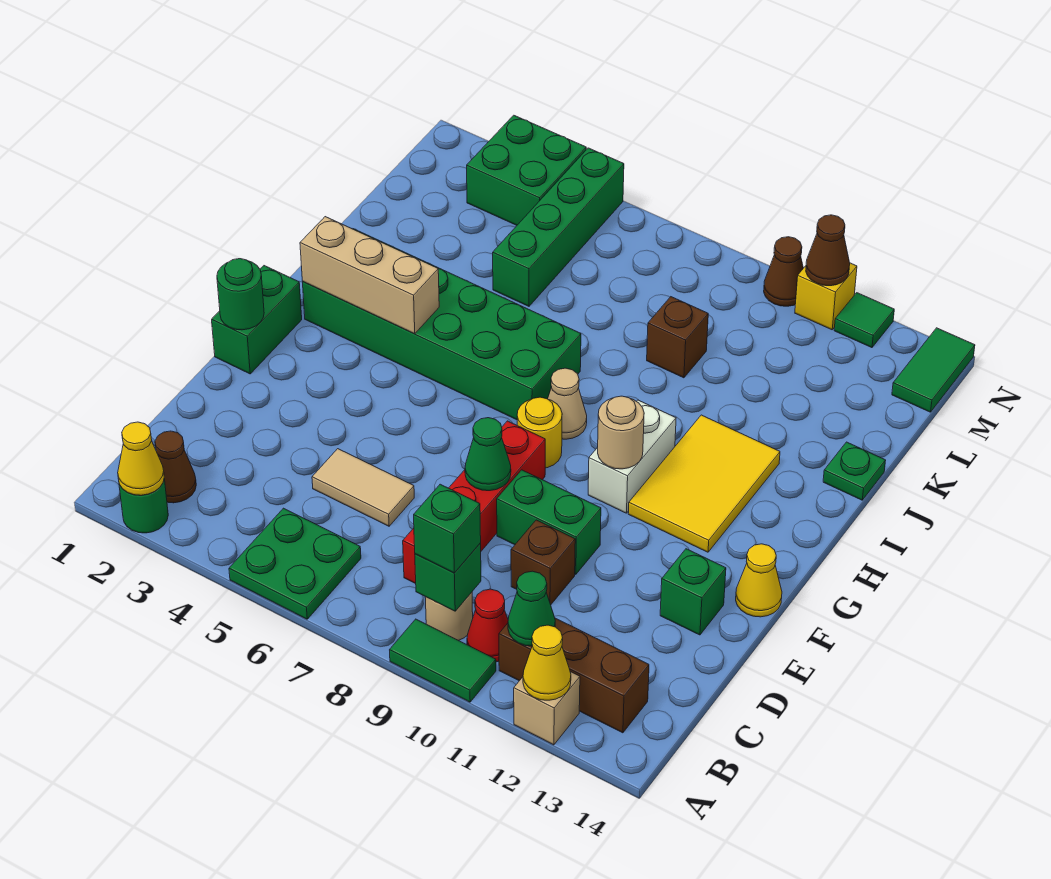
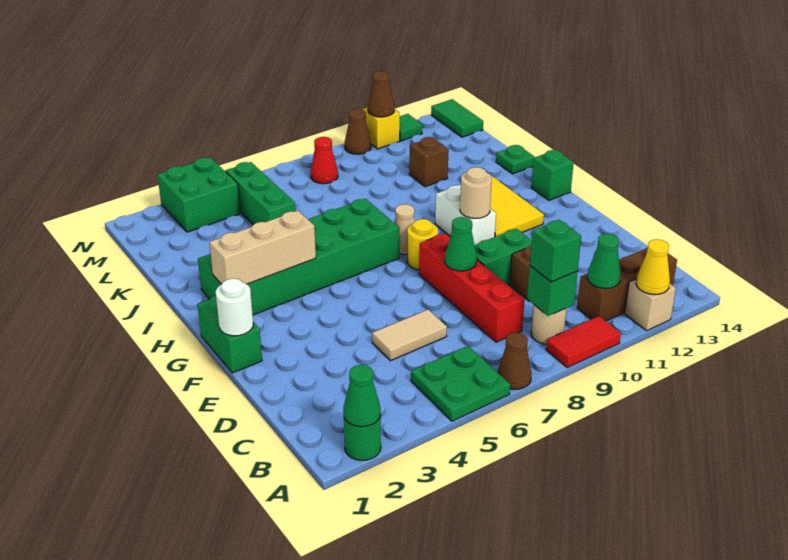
yellow 1x1 cone [118,422,164,495] -> green 1x1 cone [343,365,381,427]
green 1x2 tile [390,619,496,702] -> red 1x2 tile [546,316,621,368]
brown 1x1 cone [155,431,196,503] -> brown 1x1 cone moved to [497,333,532,389]
red 1x1 cone [467,589,508,662] -> red 1x1 cone moved to [310,137,338,184]
green 1x1 brick [660,549,726,635] -> green 1x1 brick moved to [531,150,574,200]
green 1x1 round brick [217,259,264,330] -> white 1x1 round brick [216,279,253,336]
yellow 1x1 cone [736,544,782,617] -> none
green 1x4 brick [493,148,624,306] -> green 1x3 brick [226,162,295,225]
brown 1x1 brick [647,297,708,378] -> brown 1x1 brick moved to [409,137,449,187]

